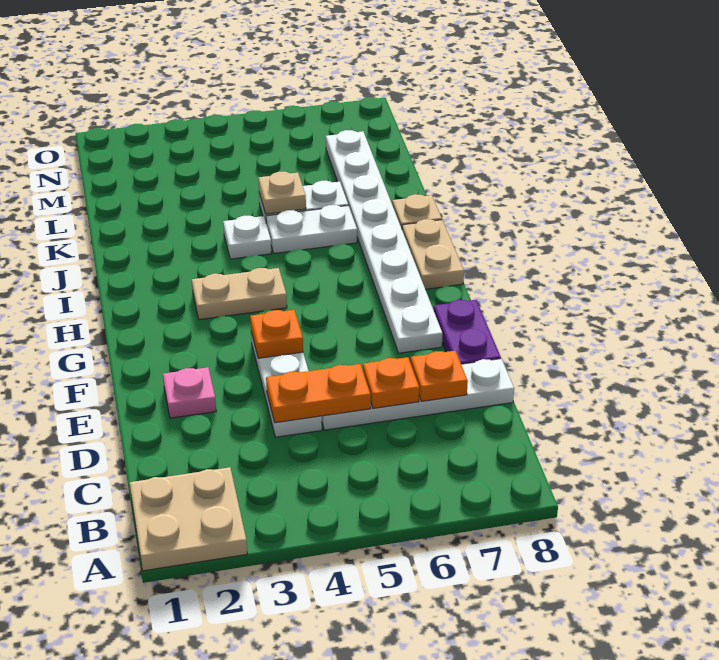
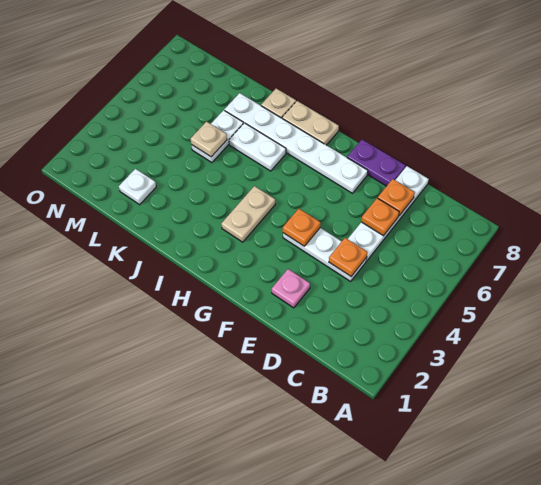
tan 2x2 plate [130,467,247,571] -> none
orange 1x2 plate [266,364,371,423] -> orange 1x1 plate [329,238,367,276]
white 1x8 plate [326,130,443,353] -> white 1x6 plate [224,93,368,193]
white 1x1 plate [223,216,271,259] -> white 1x1 plate moved to [119,169,156,205]
white 1x2 plate [266,205,357,253] -> white 1x2 plate turned to [229,123,286,171]

